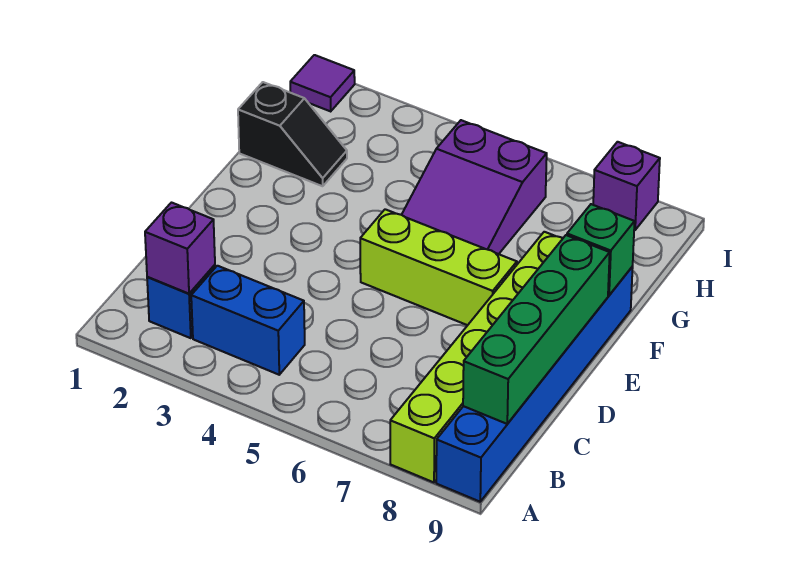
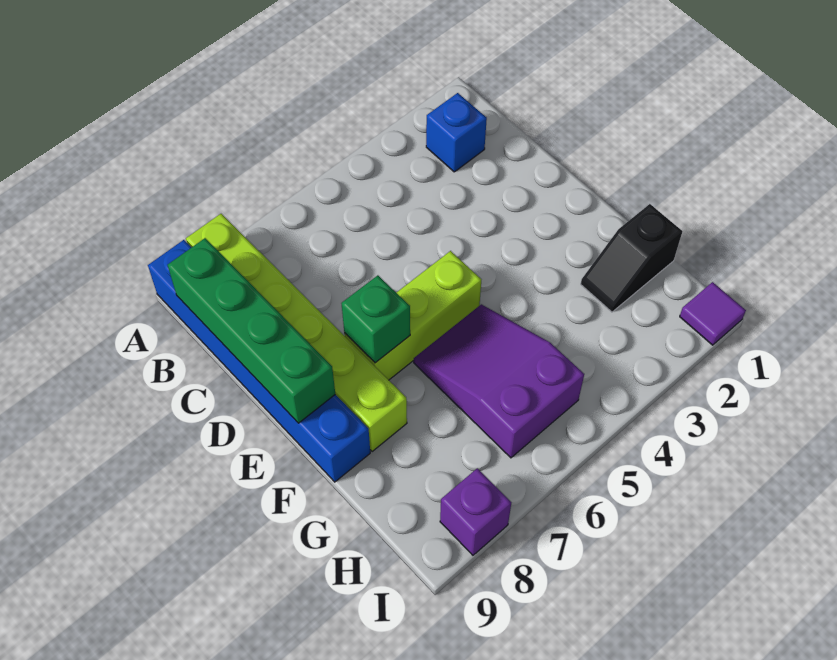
purple 1x1 brick [145,203,215,294] -> none
blue 1x2 brick [191,266,305,375] -> none
green 1x1 brick [567,204,635,295] -> green 1x1 brick moved to [341,275,410,363]

